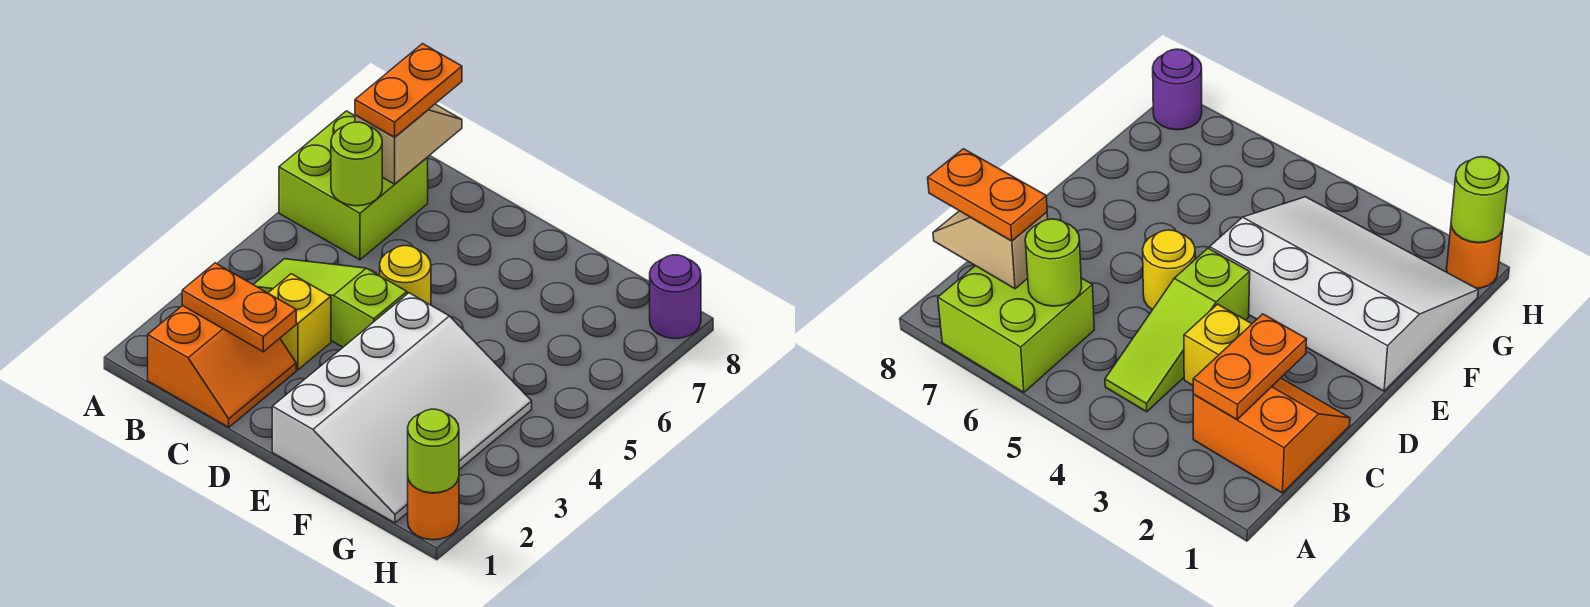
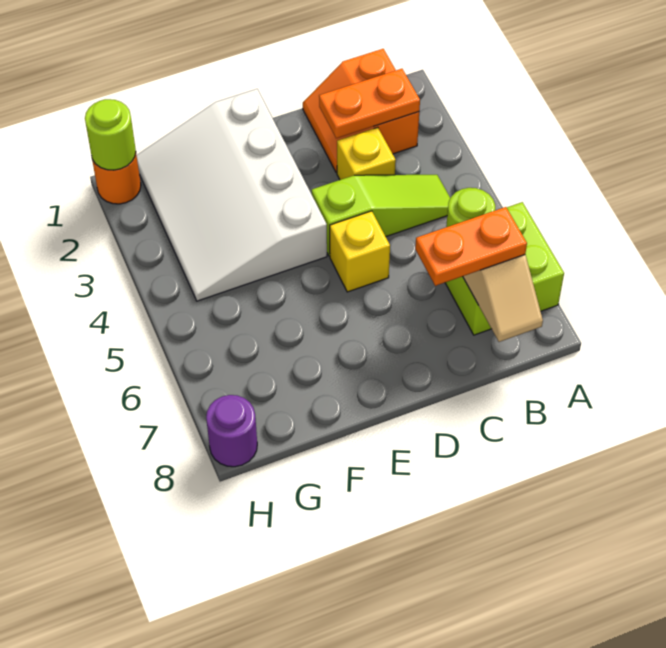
orange 1x2 plate [355,44,462,137] -> orange 1x2 plate turned to [415,207,527,286]
yellow 1x1 round brick [380,246,431,305] -> yellow 1x1 brick [330,211,390,292]

